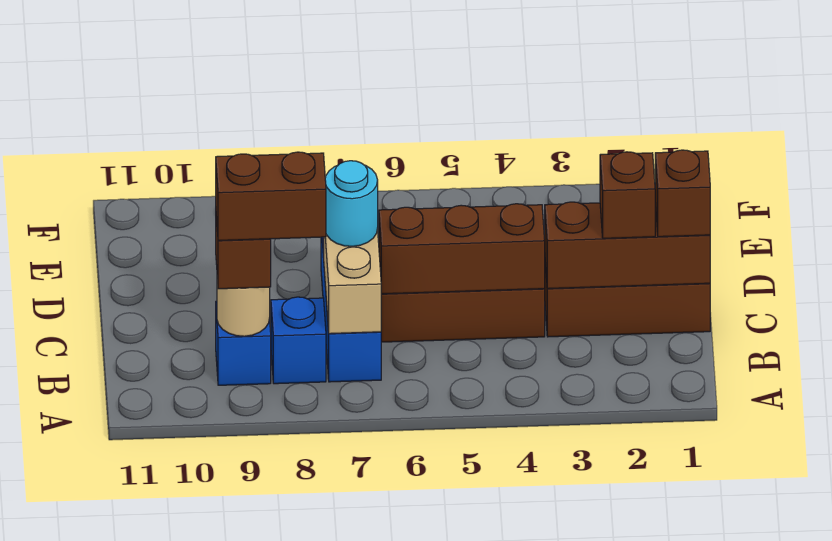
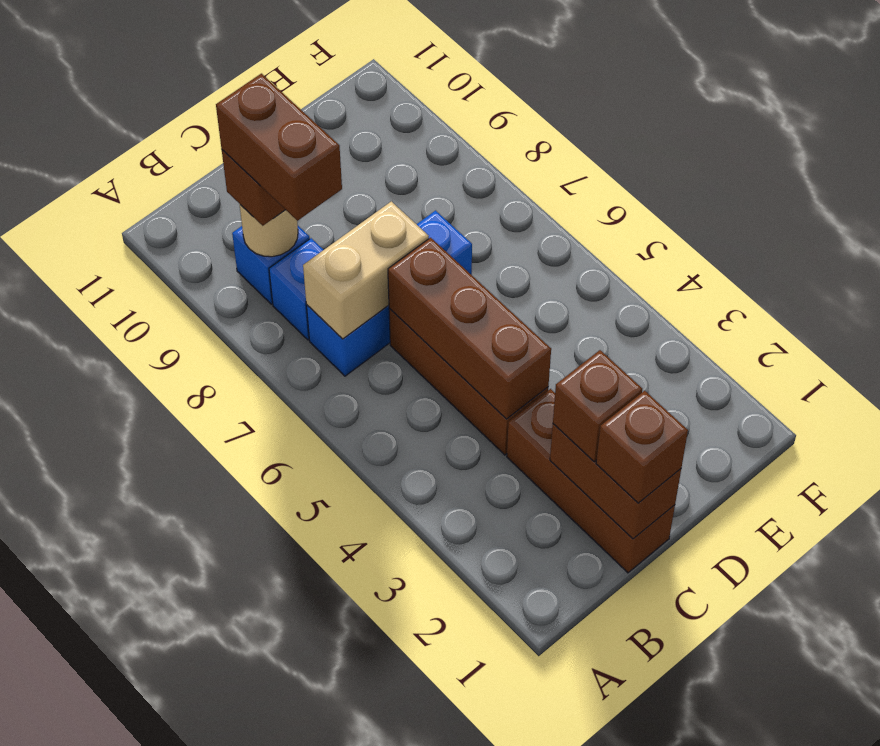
brown 1x3 brick [545,202,710,289] -> brown 1x2 brick [550,424,681,539]
cyan 1x1 round brick [325,161,378,246] -> none

